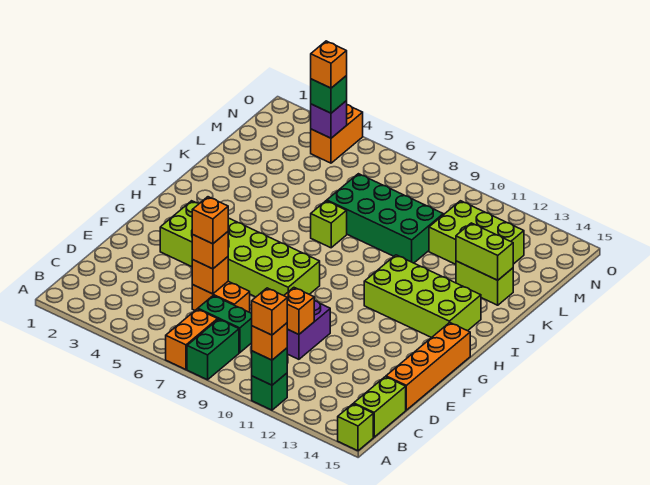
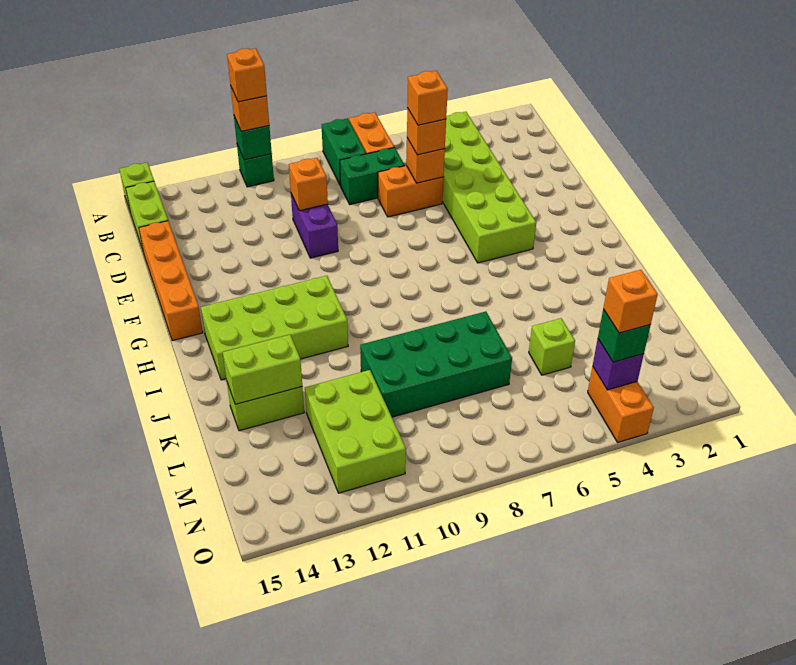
lime 2x6 brick [160,201,320,297] -> lime 2x6 brick turned to [442,112,536,263]
lime 1x1 brick [311,201,347,248] -> lime 1x1 brick moved to [529,318,575,375]
lime 2x3 brick [429,201,524,264] -> lime 2x3 brick turned to [305,370,406,493]

